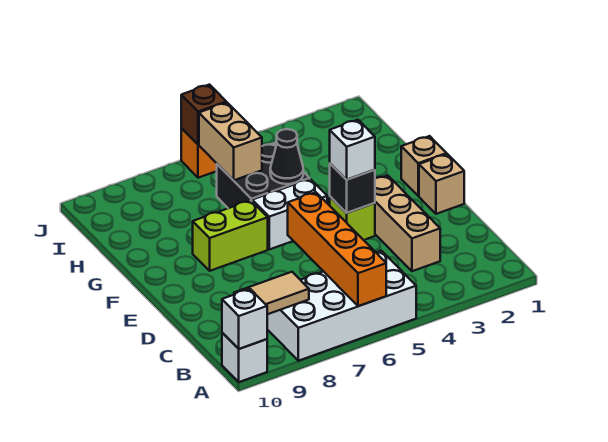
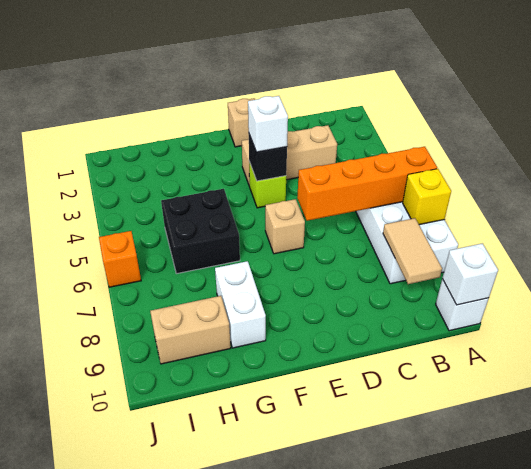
none -> yellow 1x1 brick [403,169,451,225]
tan 1x1 brick [401,136,447,196] -> tan 1x1 brick moved to [265,199,305,254]
white 1x2 brick [252,179,327,249] -> white 1x2 brick moved to [215,261,266,348]
lime 1x2 brick [193,200,268,271] -> none
black 1x1 cone [270,129,303,184] -> none
tan 1x2 brick [199,103,262,180] -> tan 1x2 brick moved to [150,296,231,364]
brown 1x1 brick [181,85,226,145] -> none

